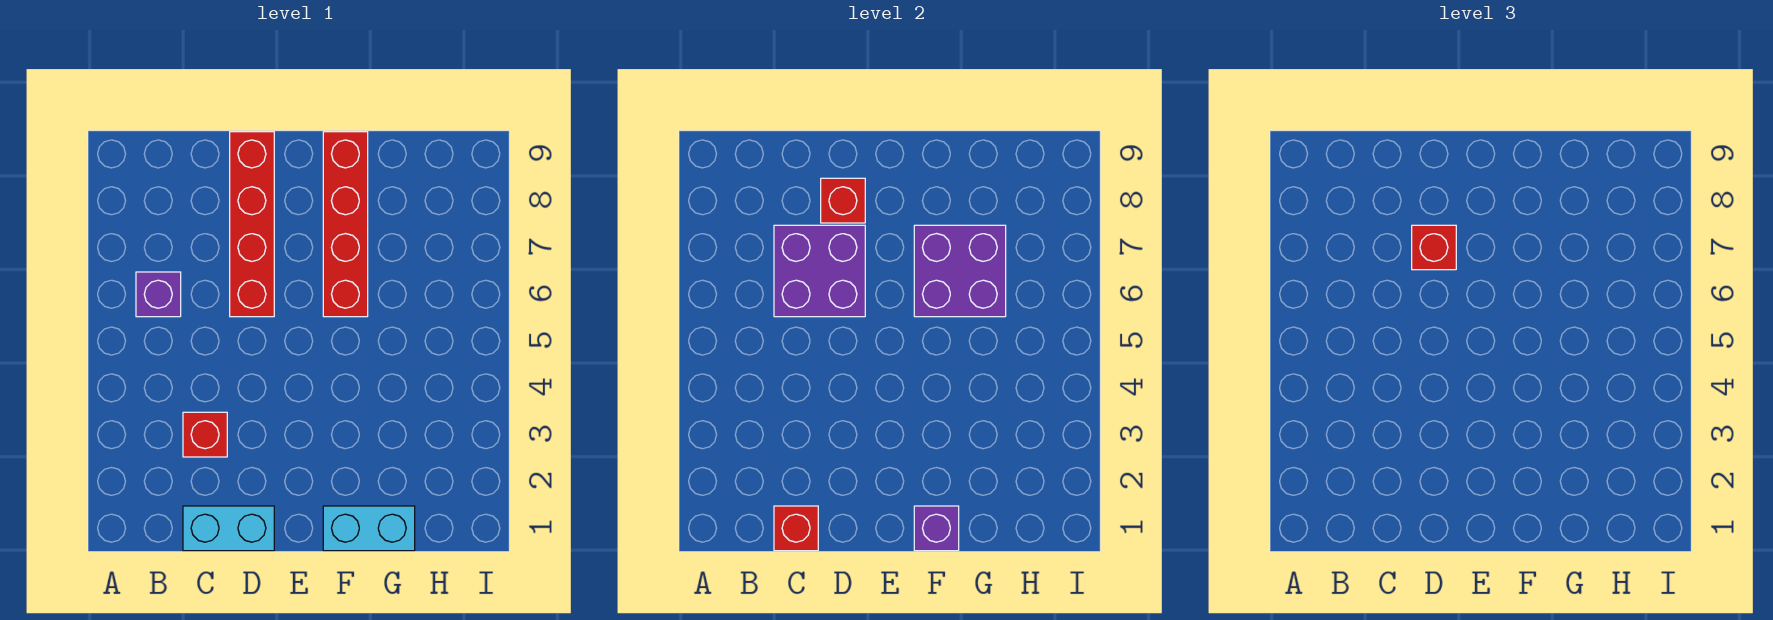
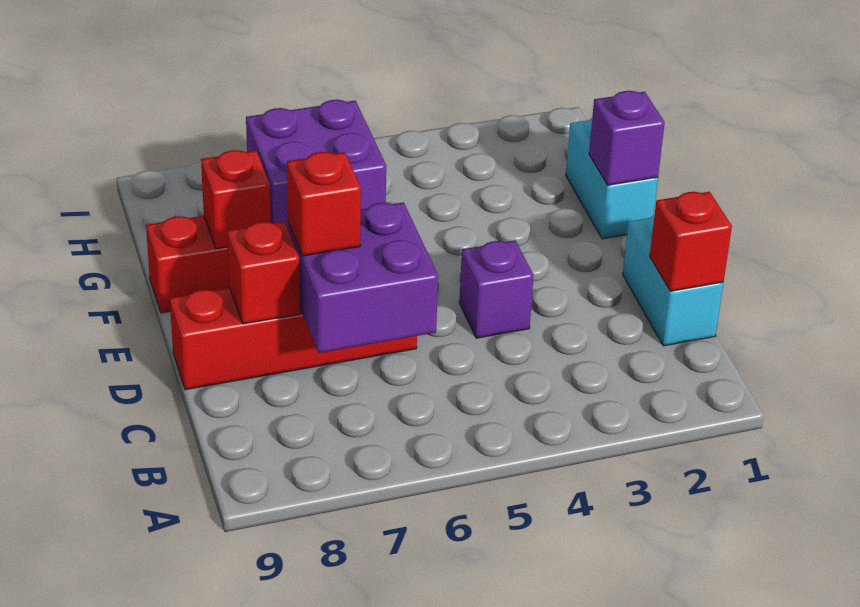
purple 1x1 brick [136,272,181,317] -> purple 1x1 brick moved to [459,241,534,338]
red 1x1 brick [183,412,227,457] -> red 1x1 brick moved to [201,150,271,249]

